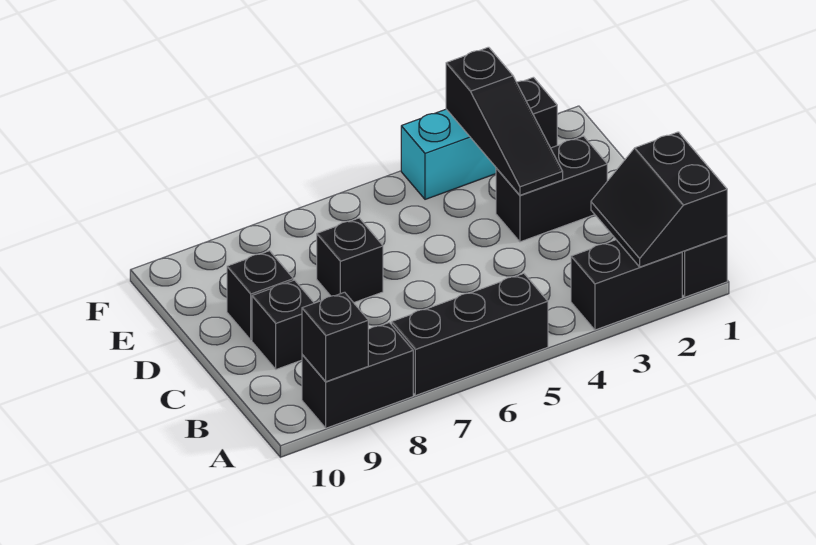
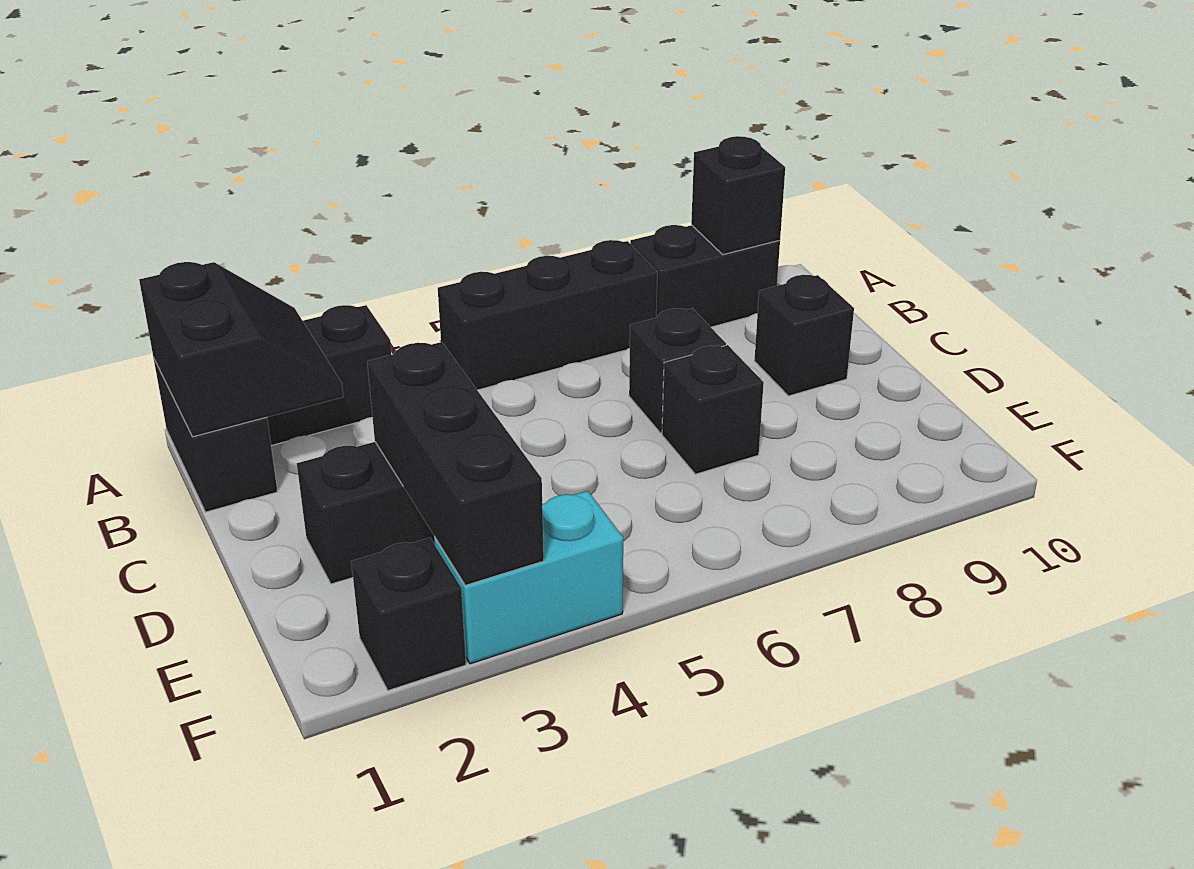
black 1x3 slope [446,47,563,195] -> black 1x3 brick [367,342,544,585]
black 1x1 brick [227,251,293,340] -> black 1x1 brick moved to [629,308,726,433]

